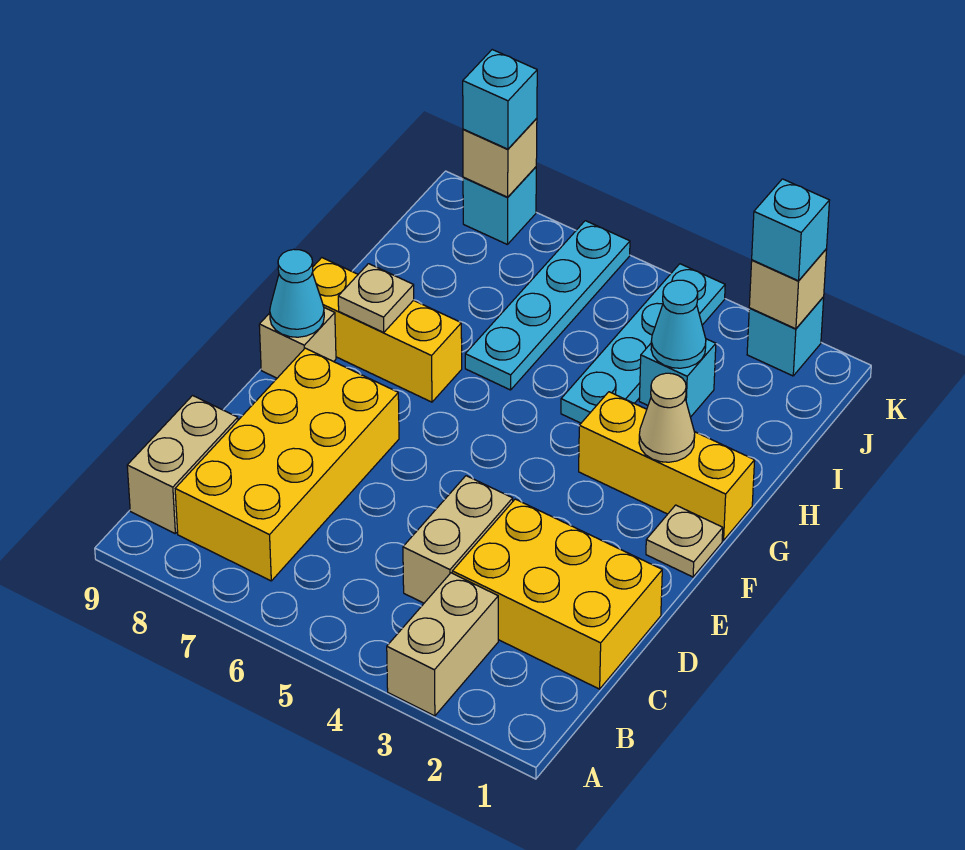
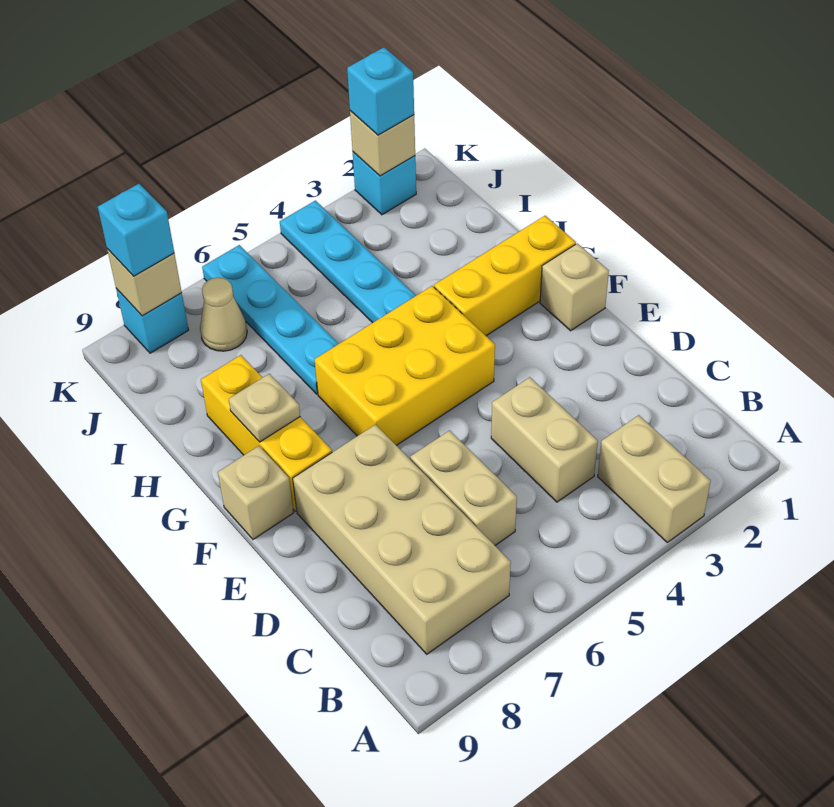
yellow 2x4 brick [175,348,399,581] -> tan 2x4 brick [293,425,511,654]
tan 1x2 brick [127,396,238,533] -> tan 1x2 brick moved to [410,430,517,545]
yellow 2x3 brick [452,499,662,689] -> yellow 2x3 brick moved to [315,286,495,445]
tan 1x1 plate [646,505,723,577] -> tan 1x1 brick [540,243,609,331]
cyan 1x1 cone [270,249,324,337] -> none
tan 1x1 cone [639,373,695,462] -> tan 1x1 cone moved to [200,278,247,351]
yellow 1x3 brick [312,258,462,402] -> yellow 1x3 brick turned to [201,355,332,511]
cyan 1x1 brick [639,339,716,417] -> none
cyan 1x1 cone [651,280,706,368] -> none

